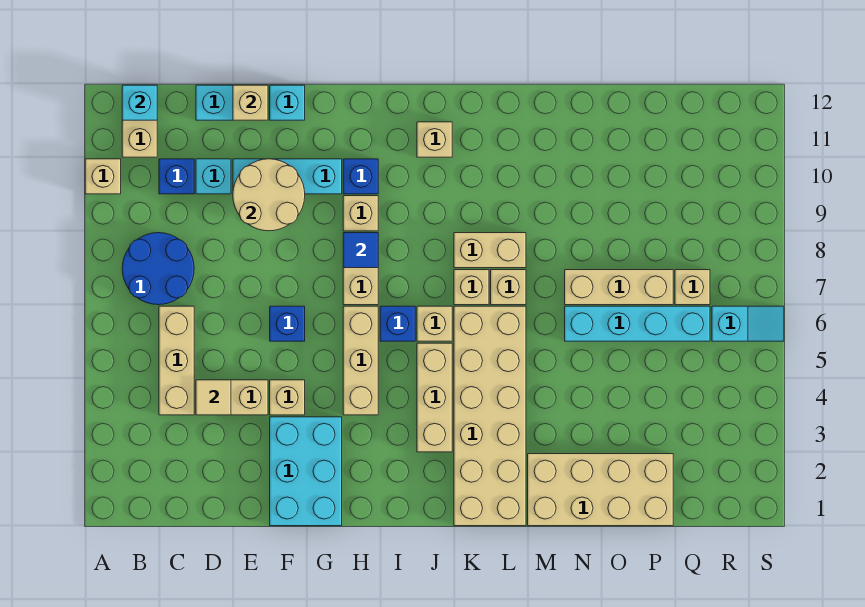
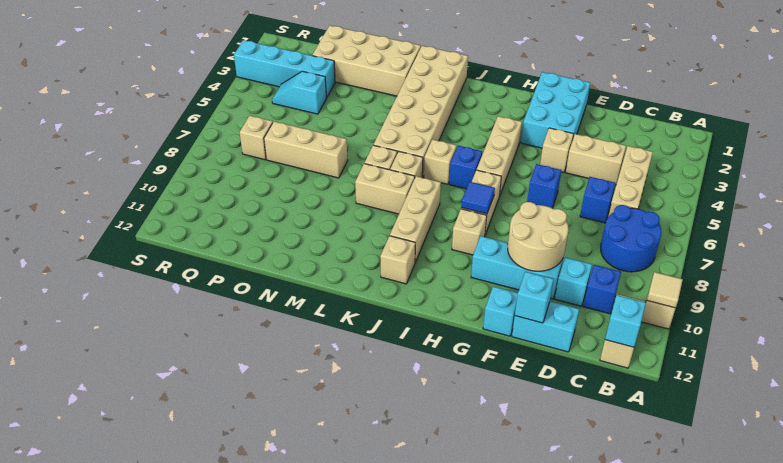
tan 1x1 tile [196,380,231,415] -> tan 1x1 tile moved to [647,272,683,308]
tan 1x1 brick [233,85,268,120] -> cyan 1x1 brick [515,272,554,323]
blue 1x1 brick [343,159,378,194] -> blue 1x1 brick moved to [580,177,615,223]
tan 1x3 brick [417,343,452,452] -> tan 1x3 brick moved to [390,176,441,262]
cyan 1x4 brick [565,306,710,341] -> cyan 1x4 brick moved to [234,40,335,98]
cyan 1x2 slope [712,306,784,341] -> cyan 1x2 slope moved to [272,71,326,114]

